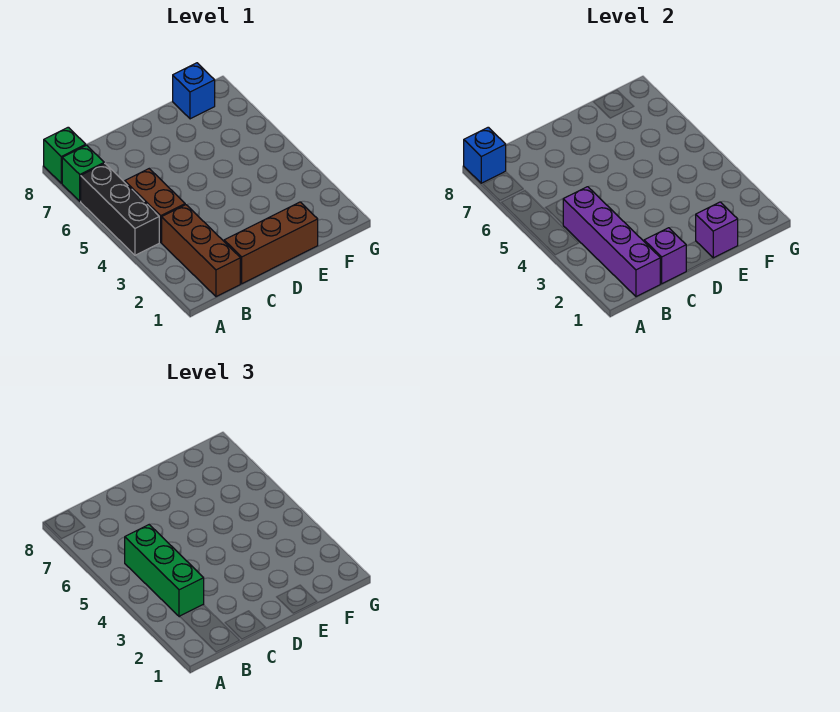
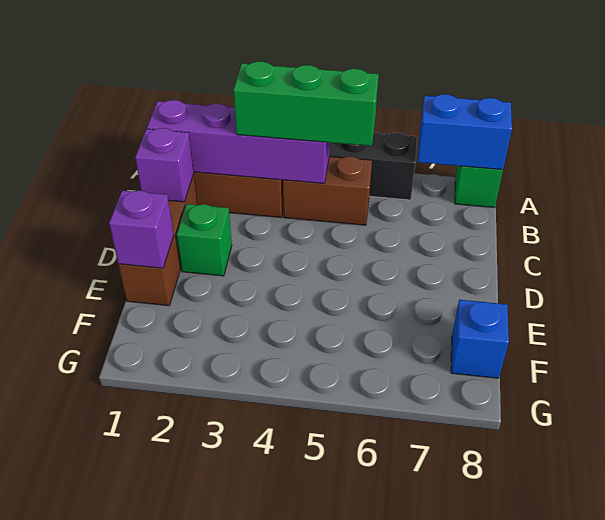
green 1x1 brick [62,145,104,201] -> green 1x1 brick moved to [177,204,232,276]
blue 1x1 brick [464,127,506,183] -> blue 1x2 brick [418,94,512,170]

